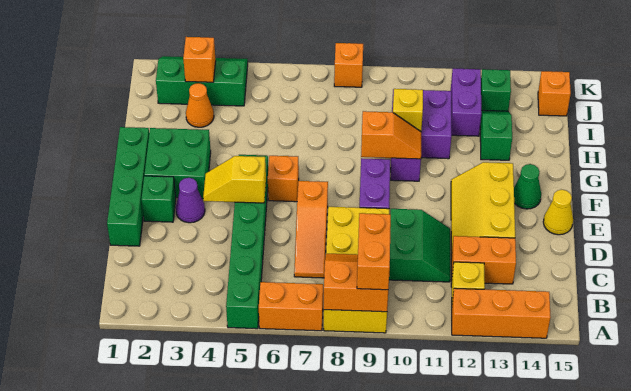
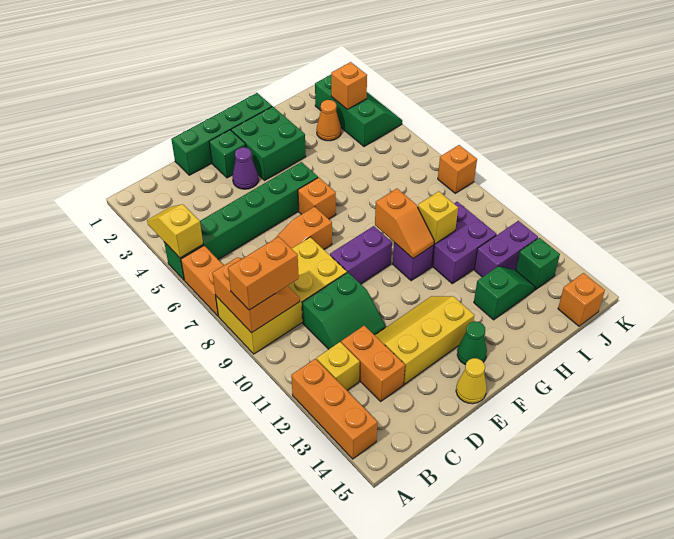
yellow 1x2 slope [203,156,266,203] -> yellow 1x2 slope moved to [147,204,203,258]

